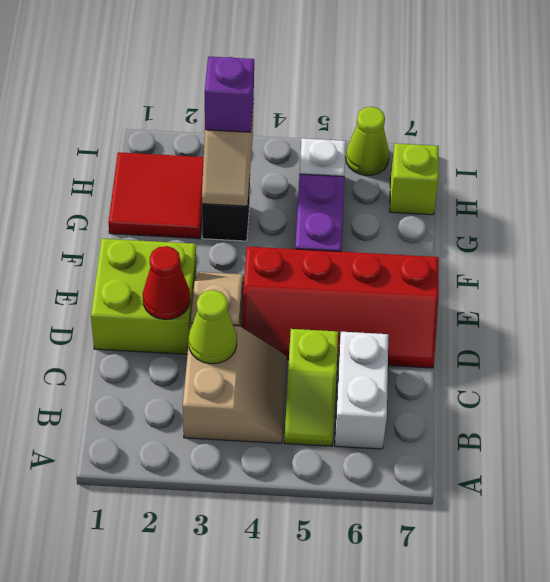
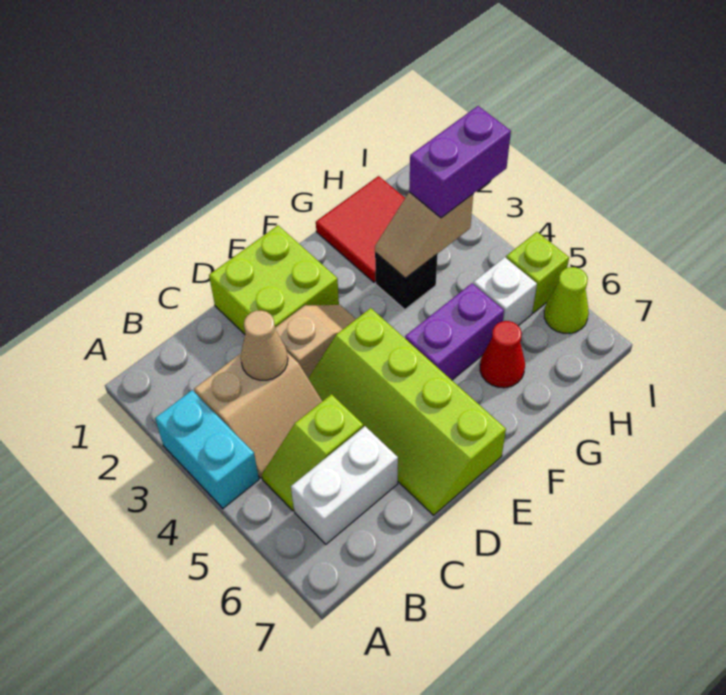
none -> cyan 1x2 brick [155,390,259,508]
lime 1x1 cone [189,290,237,364] -> tan 1x1 cone [241,311,288,380]
red 1x1 cone [143,246,190,319] -> red 1x1 cone moved to [480,321,525,388]
red 2x4 slope [242,246,439,368] -> lime 2x4 slope [308,308,506,515]
purple 1x1 brick [205,57,254,132] -> purple 1x2 brick [409,106,511,218]
lime 1x1 brick [390,143,439,215] -> lime 1x1 brick moved to [506,232,569,313]

